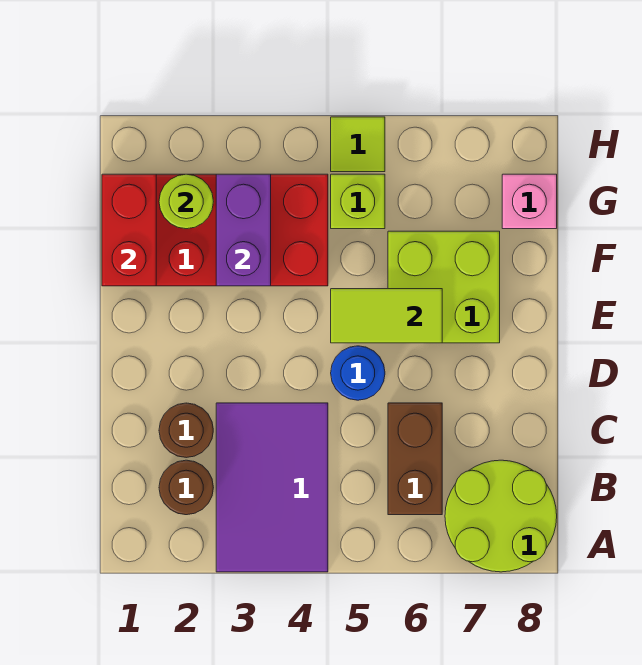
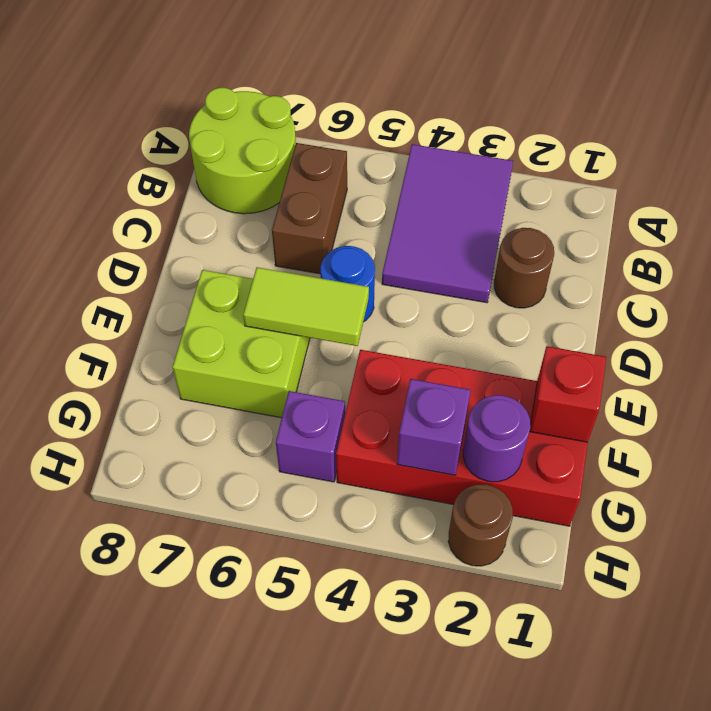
brown 1x1 round brick [159,460,213,515] -> brown 1x1 round brick moved to [448,484,513,566]
red 1x2 brick [102,174,156,286] -> red 1x1 brick [529,346,606,442]
purple 1x2 brick [216,174,271,286] -> purple 1x1 brick [397,379,471,475]
lime 1x1 round brick [159,174,213,229] -> purple 1x1 round brick [463,395,530,482]
lime 1x1 brick [331,174,385,229] -> purple 1x1 brick [276,391,345,482]
pink 1x1 brick [502,174,557,229] -> none
lime 1x1 tile [331,117,385,172] -> none

